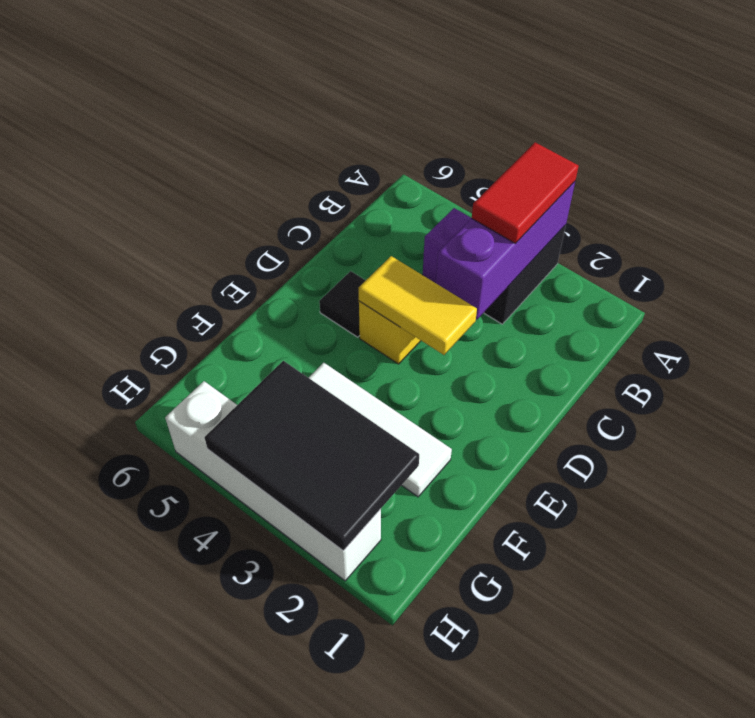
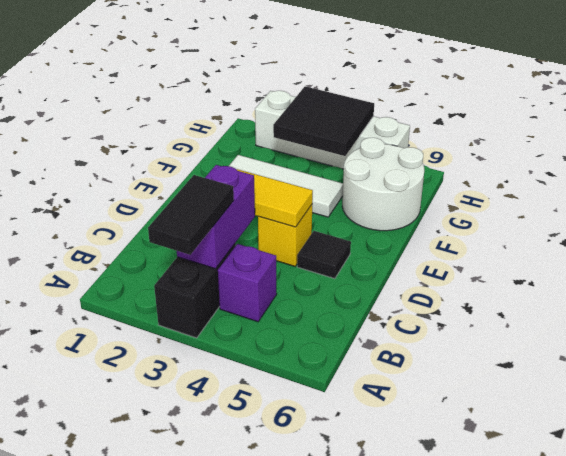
purple 1x3 brick [436,182,575,320] -> purple 1x2 brick [177,165,255,269]
red 1x2 tile [472,142,579,244] -> black 1x2 tile [148,175,234,255]
none -> white 2x2 round brick [342,138,424,231]
black 2x3 tile [205,361,419,551] -> black 2x2 tile [273,86,374,156]

